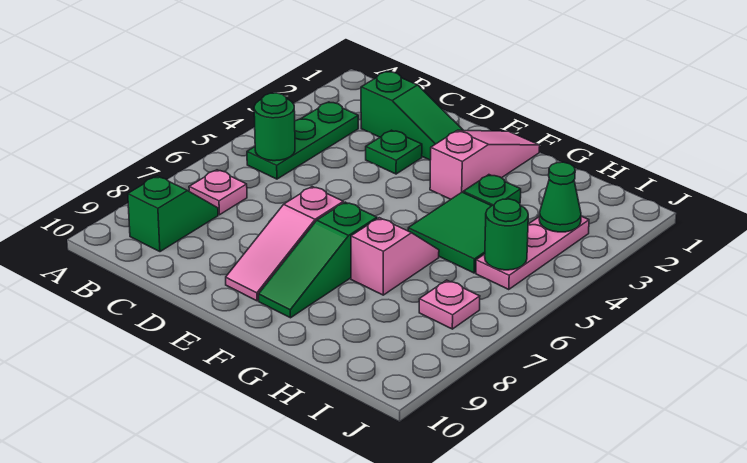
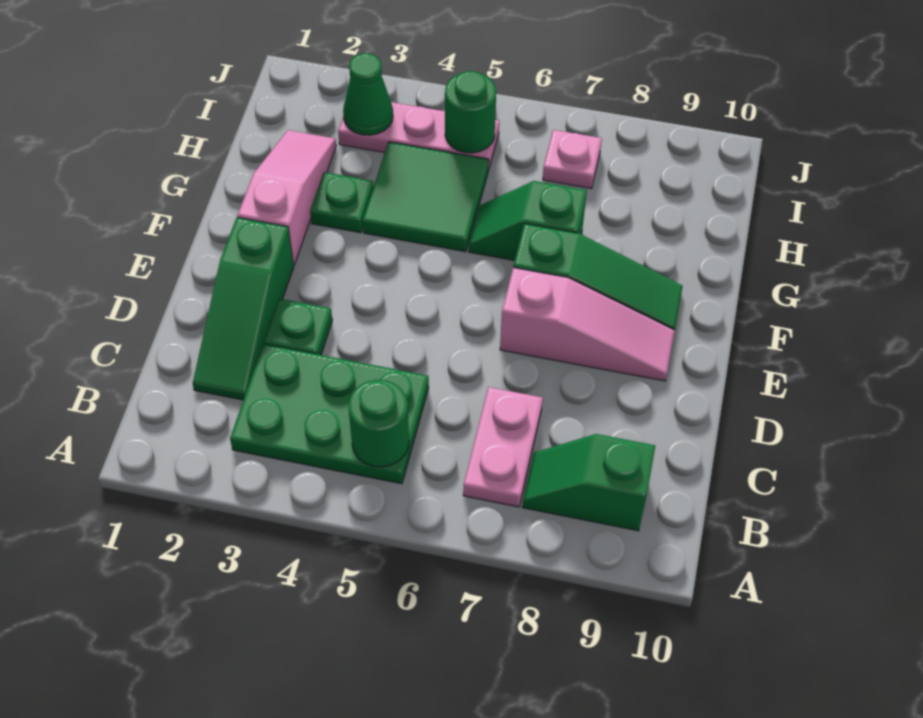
green 1x3 plate [247,102,358,179] -> green 2x3 plate [230,344,429,484]
pink 1x1 plate [189,170,247,215] -> pink 1x2 plate [463,387,543,507]
green 1x3 slope [361,71,464,160] -> green 1x3 slope turned to [193,217,294,400]
pink 1x3 slope [430,130,540,200] -> pink 1x3 slope turned to [237,130,336,265]
pink 1x2 slope [351,218,439,295] -> green 1x2 slope [469,181,587,261]

